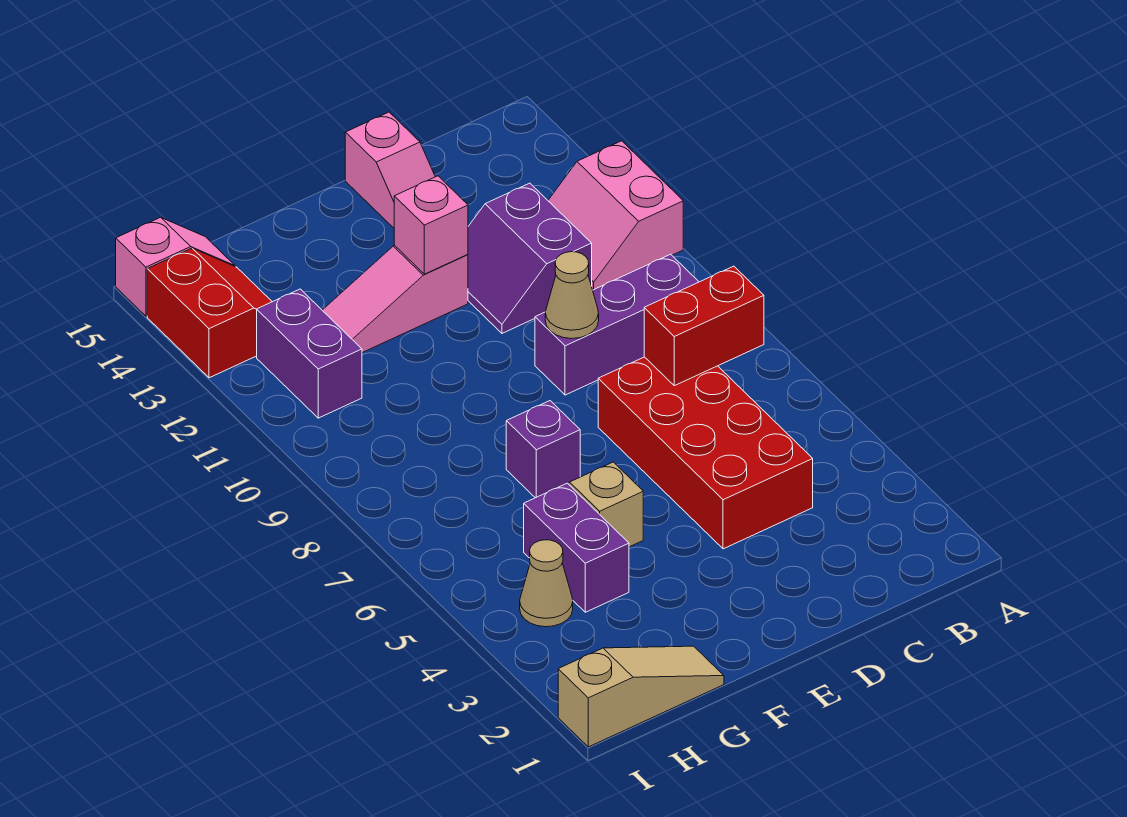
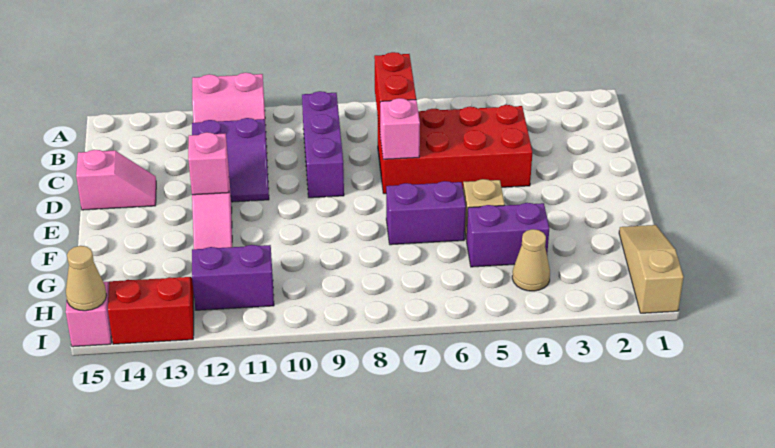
none -> pink 1x1 brick [380,98,420,159]
tan 1x1 cone [545,252,599,339] -> tan 1x1 cone moved to [66,246,107,311]
purple 1x1 brick [506,401,580,498] -> purple 1x2 brick [386,181,466,245]

